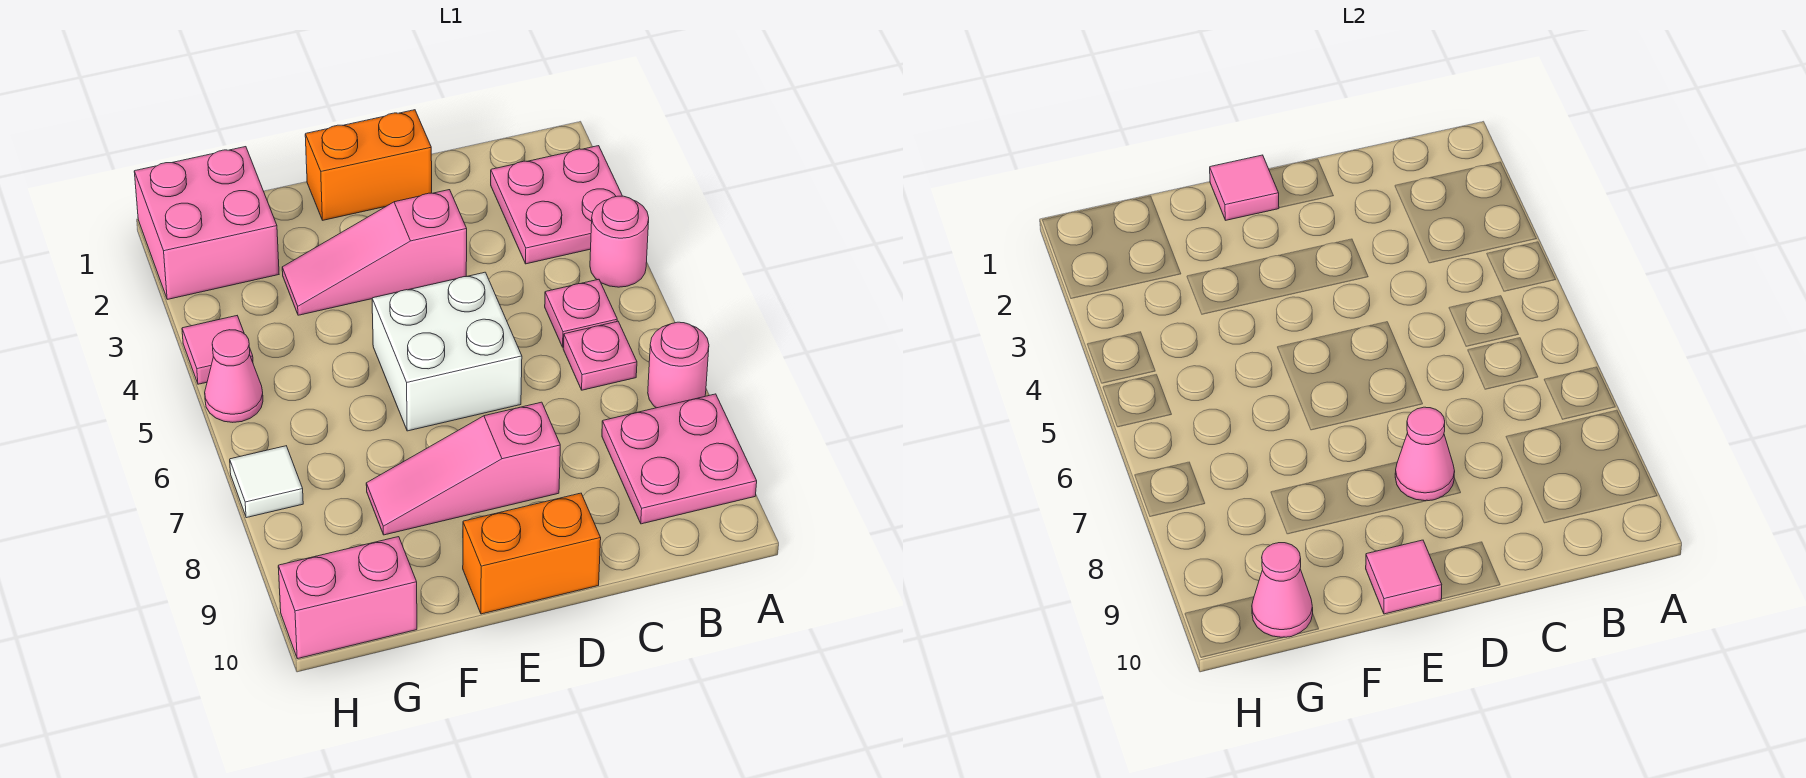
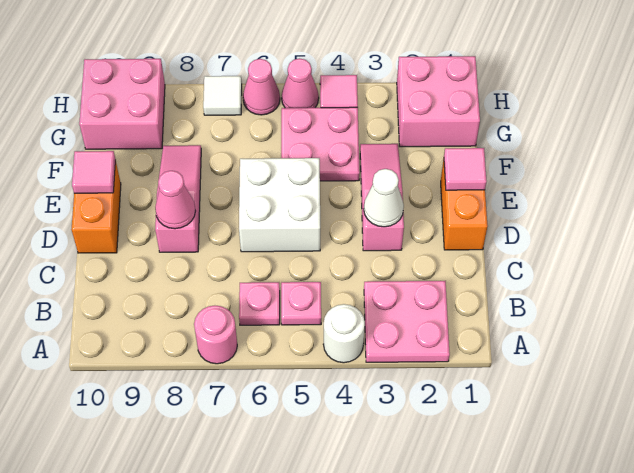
pink 1x1 round brick [590,196,649,287] -> white 1x1 round brick [323,304,365,363]
pink 2x2 plate [602,394,757,524] -> pink 2x2 plate moved to [281,107,360,181]
none -> white 1x1 cone [364,169,404,227]
pink 1x2 brick [278,537,417,659] -> pink 2x2 brick [79,59,165,149]
pink 1x1 cone [1252,543,1313,637] -> pink 1x1 cone moved to [243,59,280,115]

